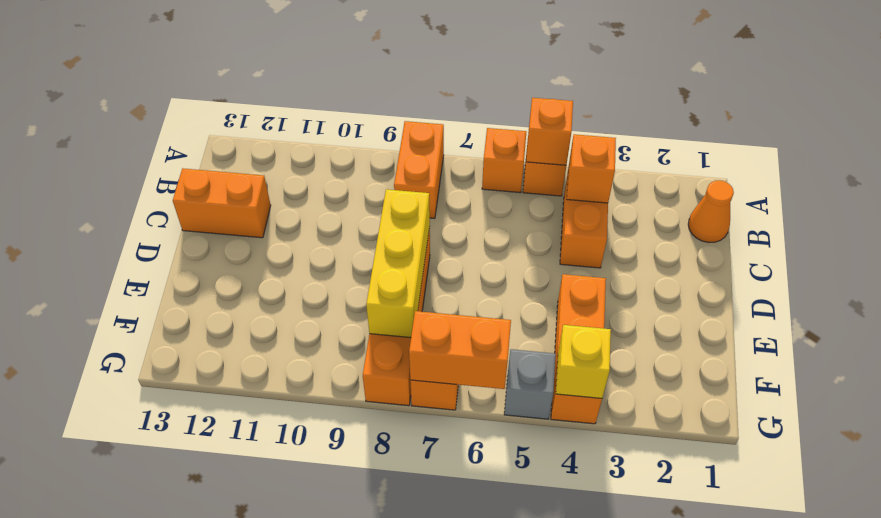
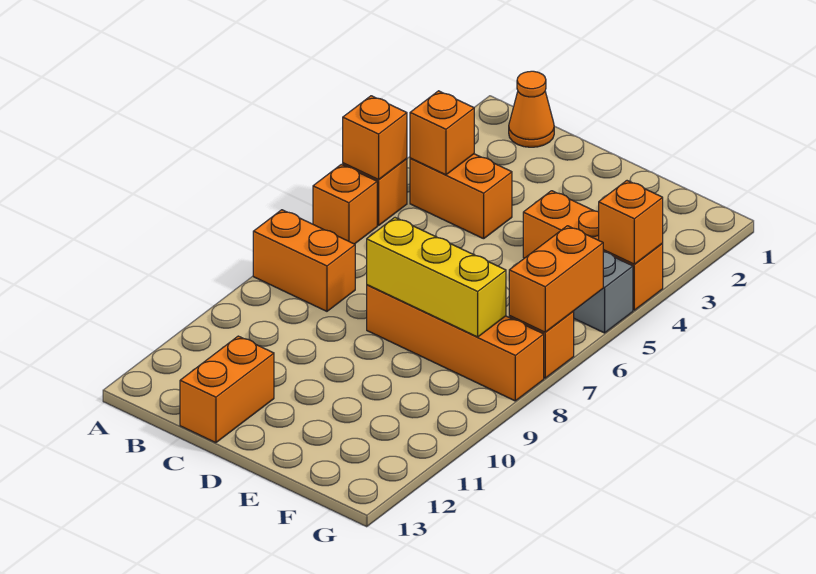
yellow 1x1 brick [556,325,611,398] -> orange 1x1 brick [599,181,663,264]

